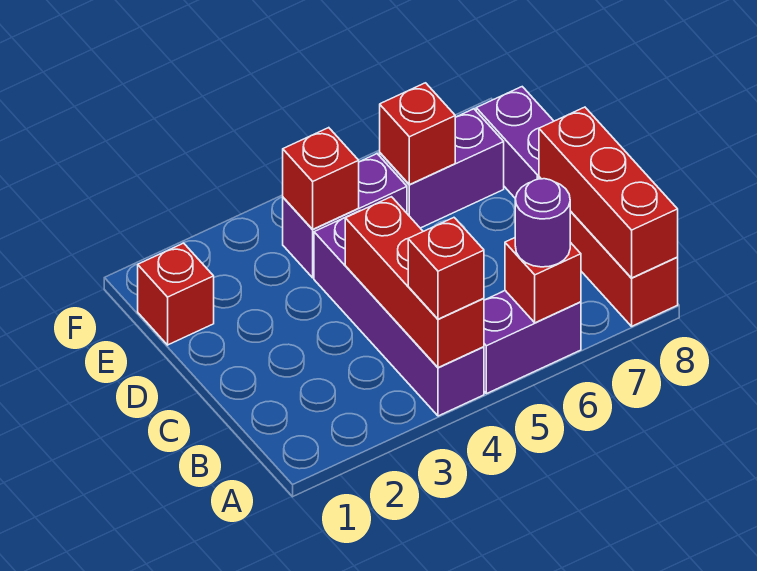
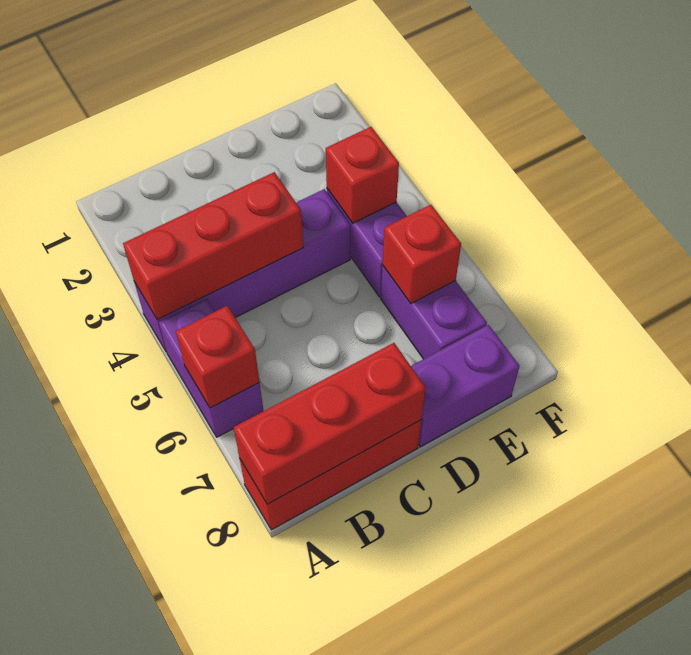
red 1x1 brick [408,218,484,319] -> none
purple 1x1 round brick [515,179,570,267] -> none
red 1x1 brick [138,243,214,345] -> none

